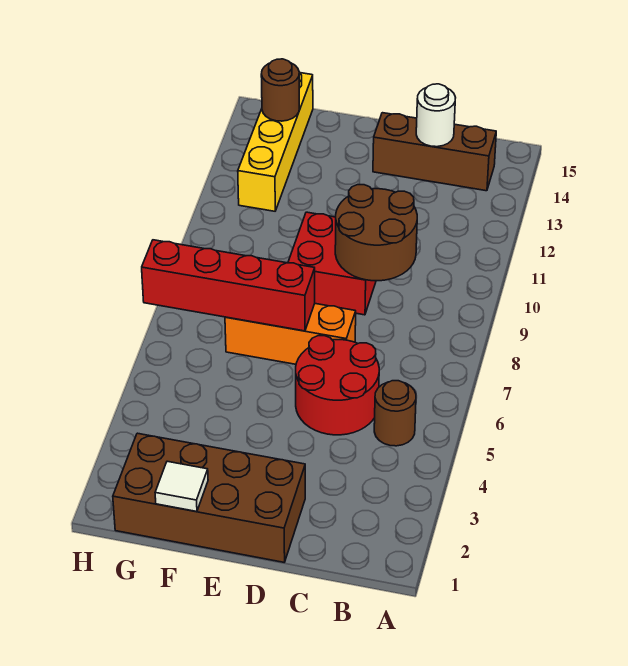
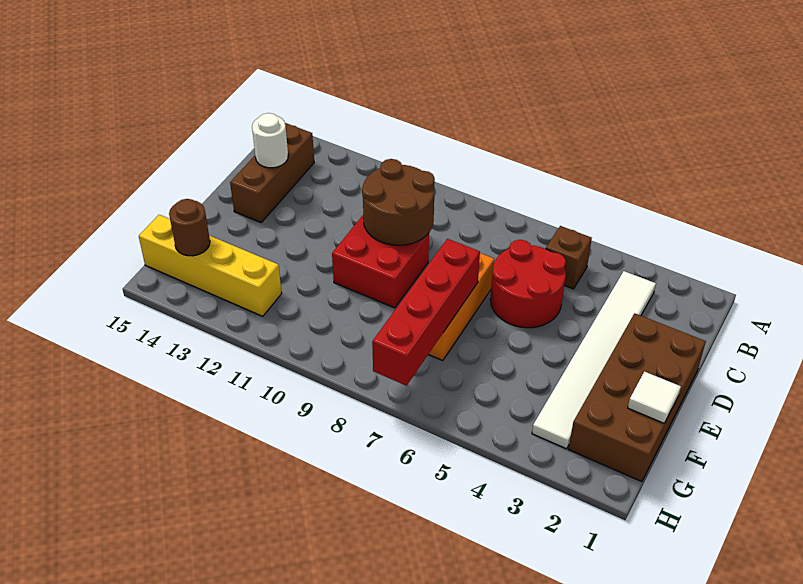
none -> white 1x6 tile [532,271,656,449]
brown 1x1 round brick [374,381,416,446] -> brown 1x1 brick [546,226,592,289]

